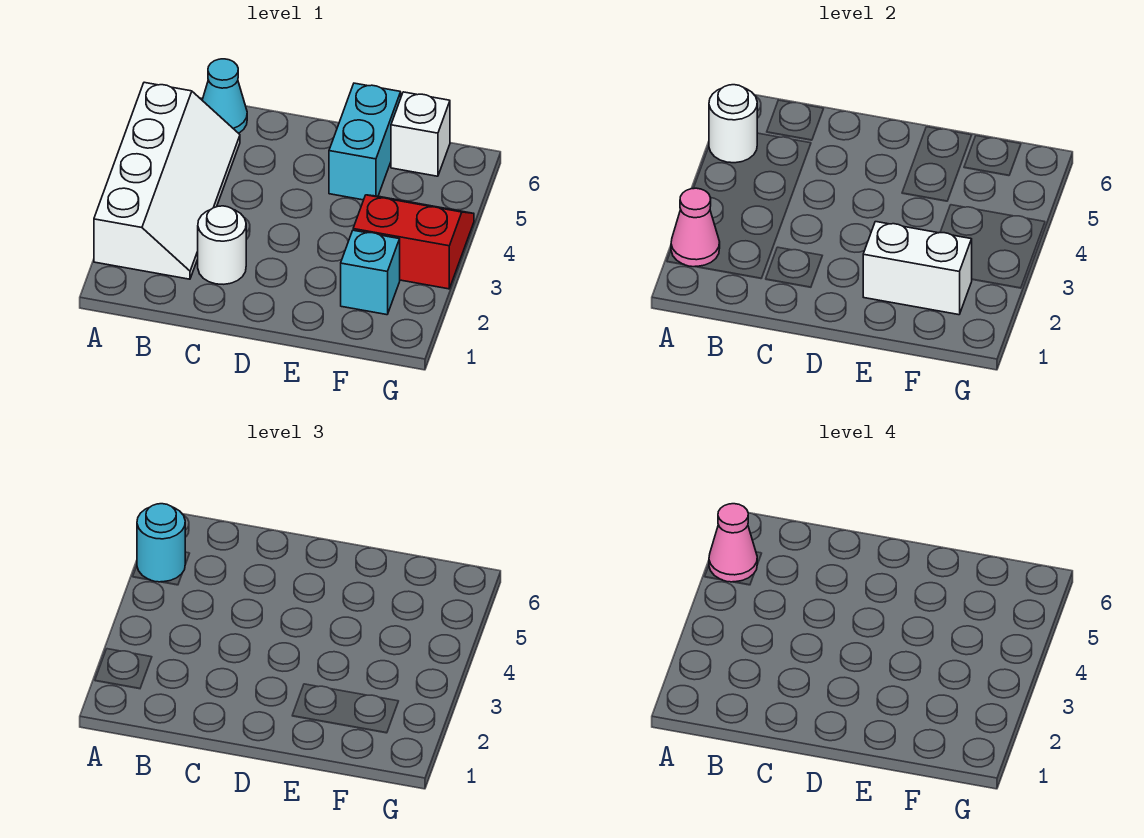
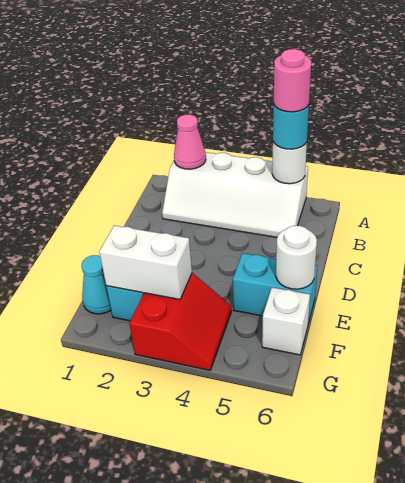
pink 1x1 cone [709,504,757,582] -> pink 1x1 round brick [274,49,311,112]
cyan 1x1 cone [202,59,247,133] -> cyan 1x1 cone moved to [81,255,111,314]
white 1x1 round brick [198,206,246,284] -> white 1x1 round brick moved to [276,226,317,289]
white 1x2 brick [863,222,972,315] -> white 1x2 brick turned to [99,225,192,300]

